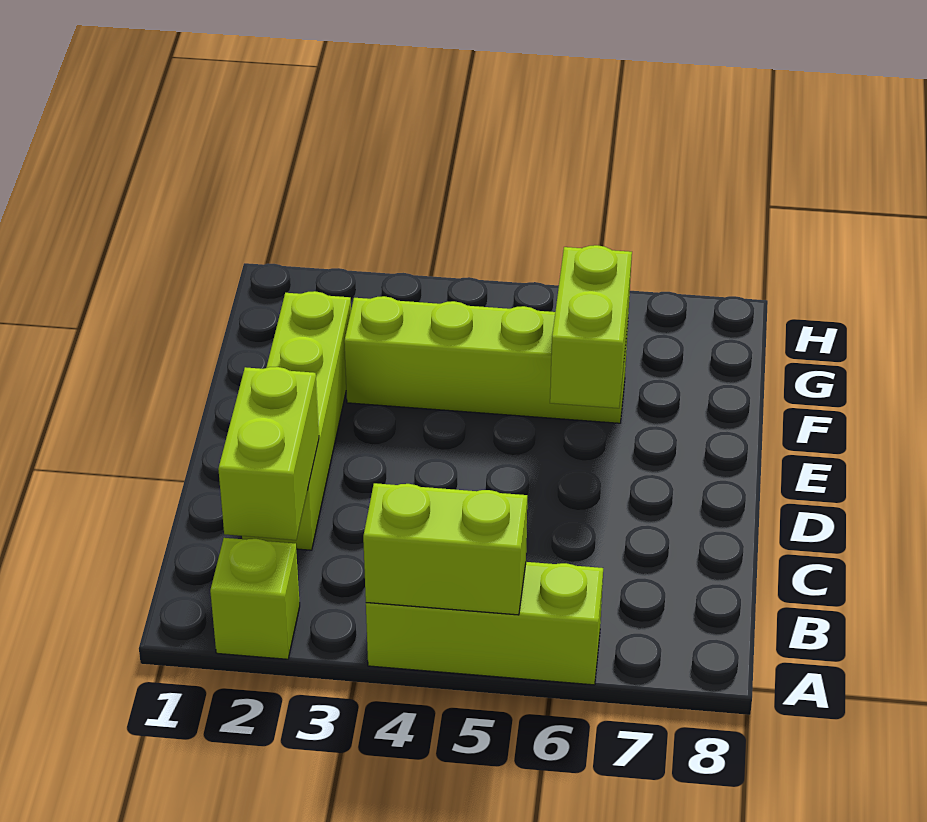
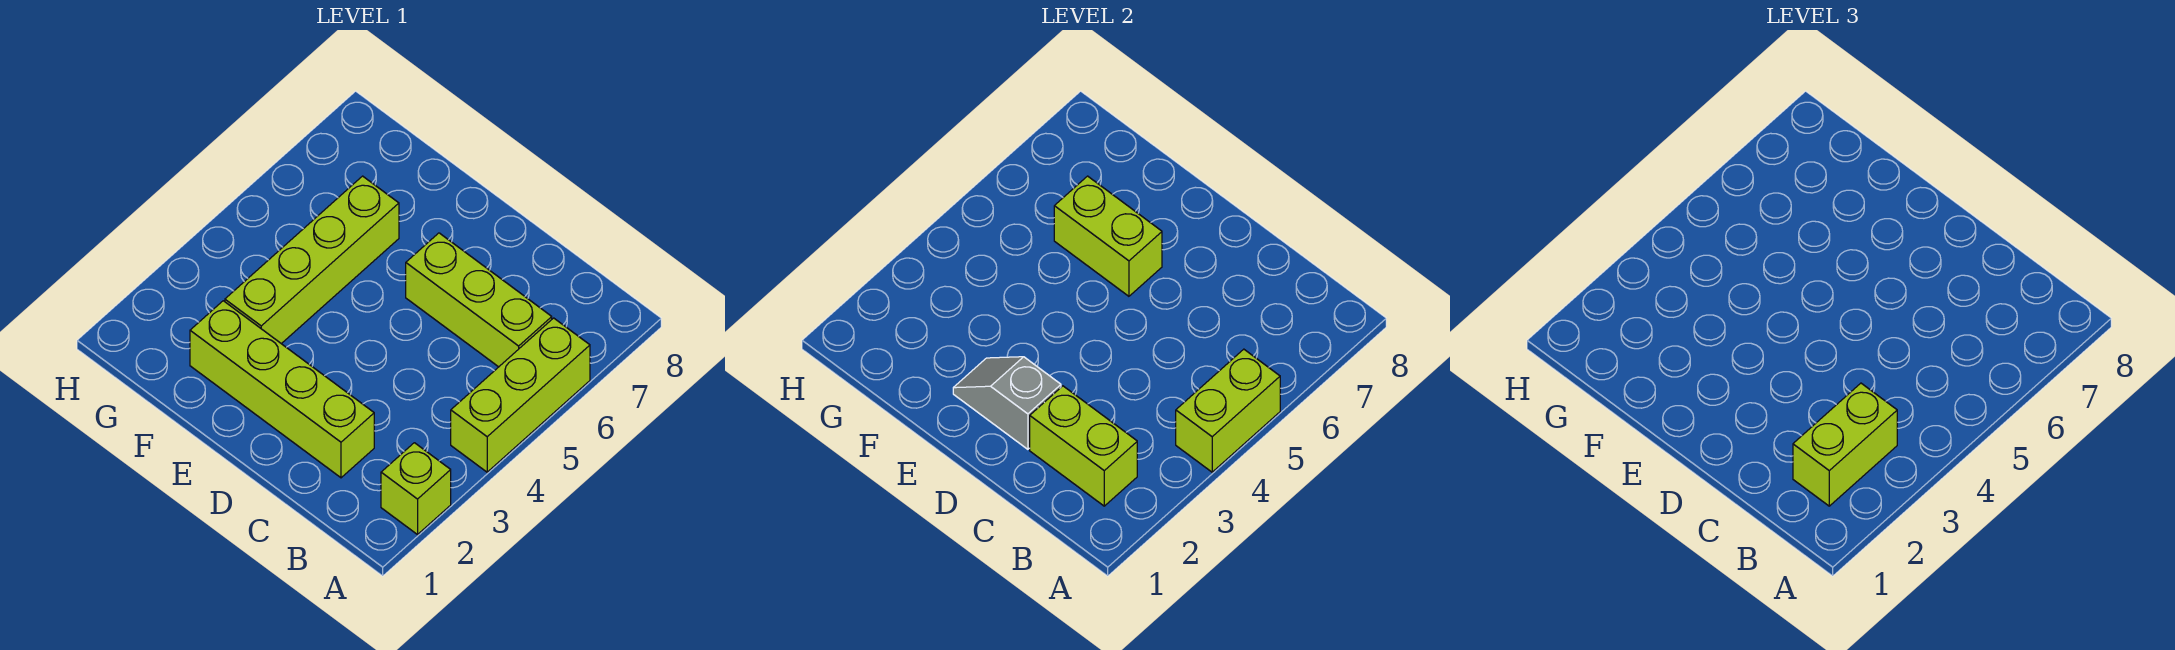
none -> lime 1x2 brick [1793,383,1897,506]
none -> lime 1x3 brick [406,233,552,367]
none -> grey 1x2 slope [953,357,1061,449]

